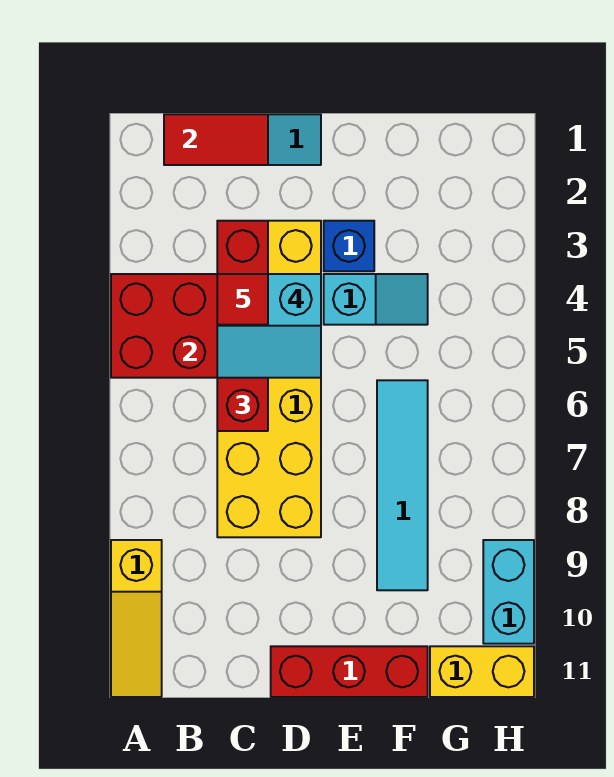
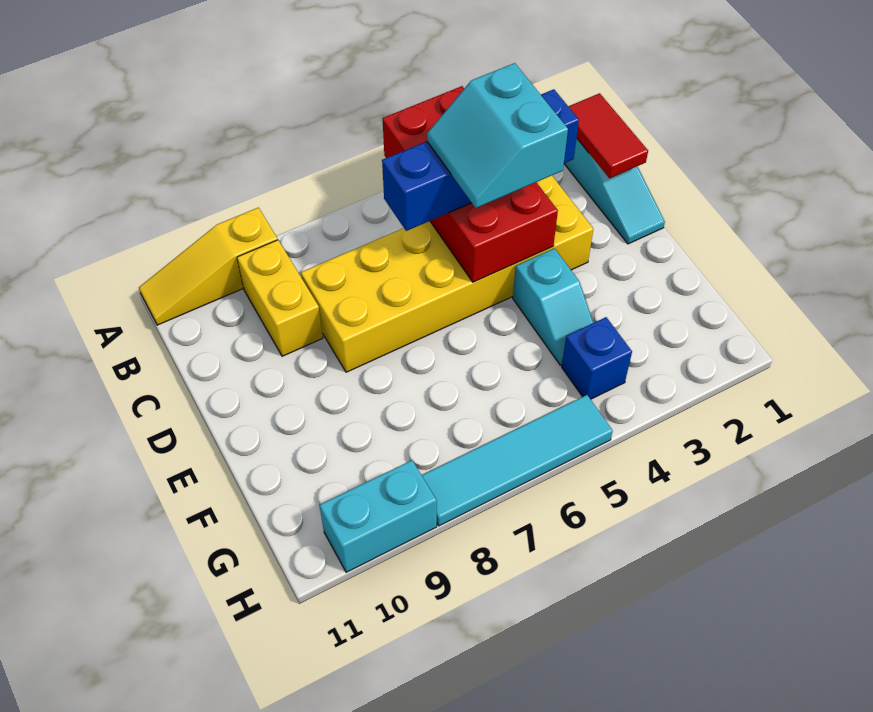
red 1x4 brick [217,221,268,431] -> blue 1x4 brick [382,89,579,231]
red 1x1 tile [217,274,268,325] -> none
red 1x3 brick [271,646,428,697] -> none
blue 1x1 brick [324,221,374,271] -> blue 1x1 brick moved to [562,317,632,399]
cyan 1x4 tile [377,380,428,590] -> cyan 1x4 tile moved to [422,395,613,526]
yellow 1x2 brick [430,646,534,697] -> yellow 1x2 brick moved to [237,240,323,356]

